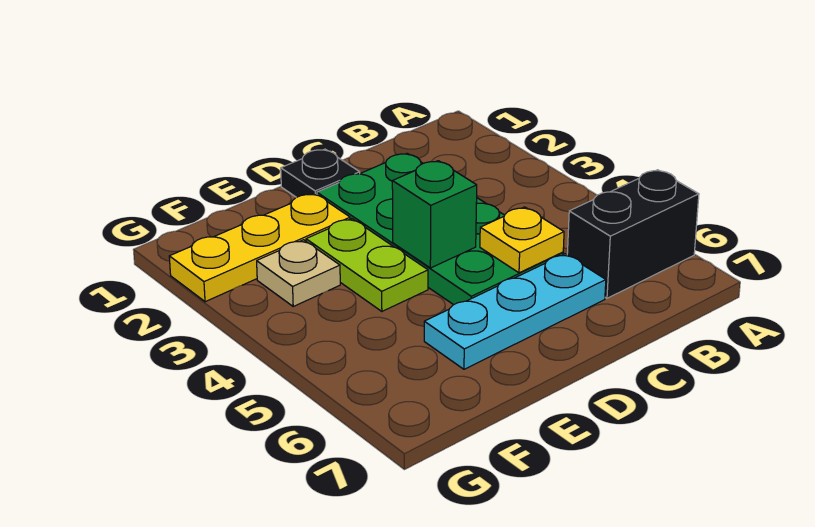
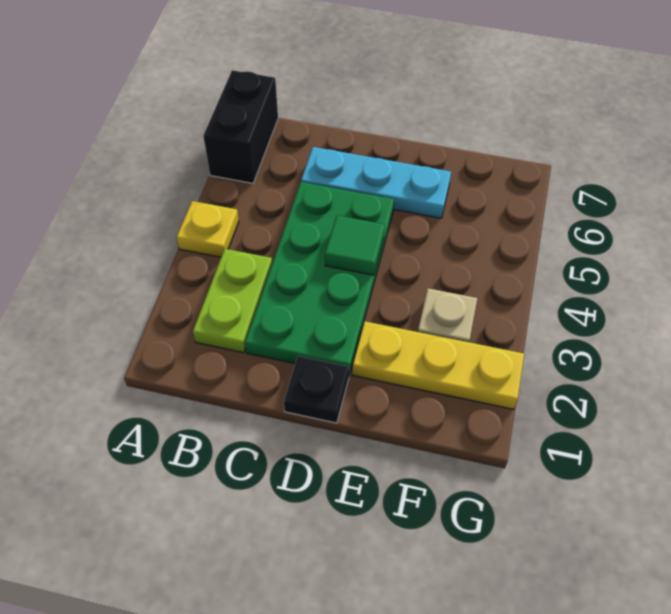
black 1x2 brick [567,170,699,298] -> black 1x2 brick turned to [203,70,278,183]
yellow 1x1 plate [480,207,564,273] -> yellow 1x1 plate moved to [177,201,239,257]
green 1x1 brick [392,161,477,268] -> green 1x1 tile [325,215,385,275]
lime 1x2 plate [306,219,428,311] -> lime 1x2 plate moved to [193,249,272,353]

